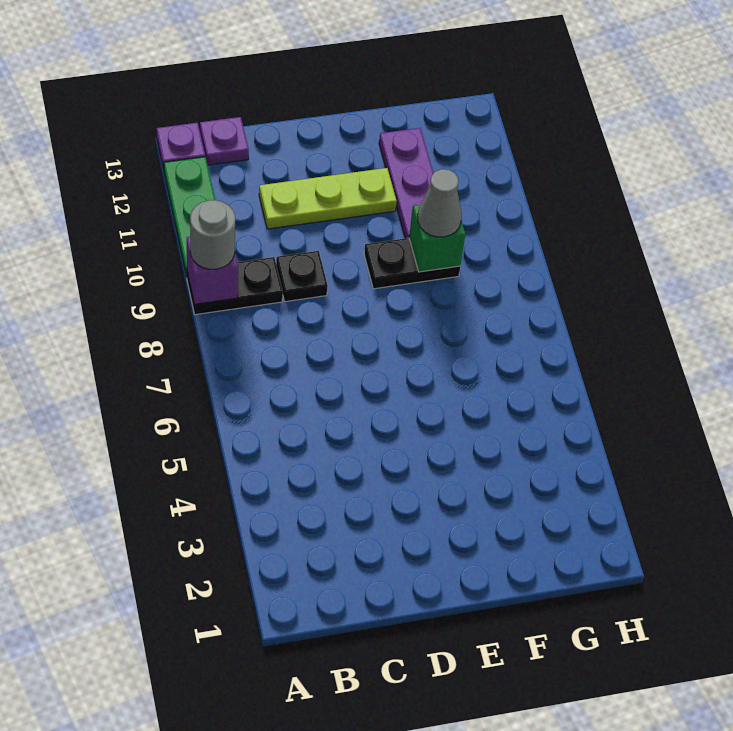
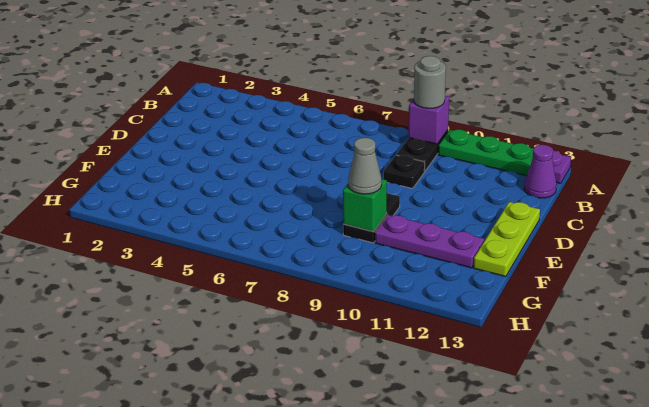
purple 1x1 plate [200,117,249,165] -> purple 1x1 cone [524,145,557,198]
lime 1x3 plate [259,168,397,229] -> lime 1x3 plate moved to [474,202,540,277]

